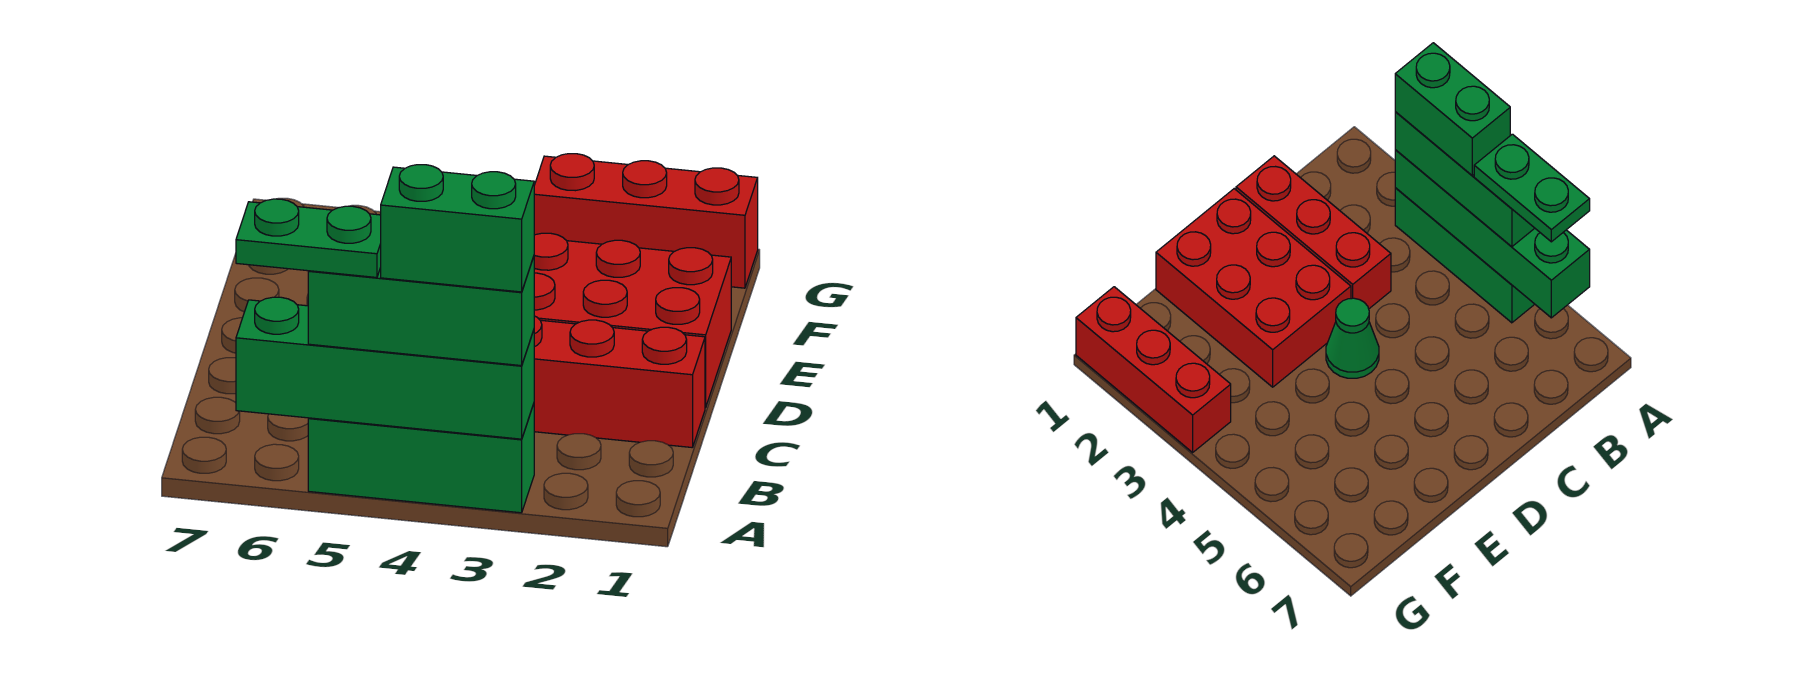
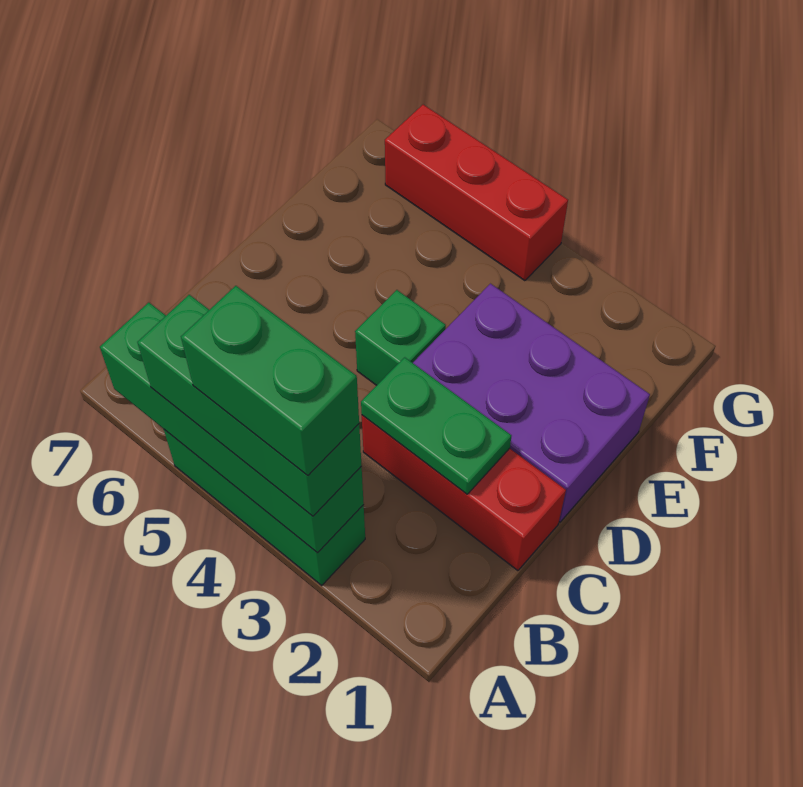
green 1x2 plate [236,199,381,277] -> green 1x2 plate moved to [361,357,512,494]
red 2x3 brick [534,233,731,408] -> purple 2x3 brick [413,284,650,522]
green 1x1 cone [1326,298,1379,378] -> green 1x1 brick [355,290,446,385]
red 1x3 brick [534,154,758,288] -> red 1x3 brick moved to [385,105,568,281]

